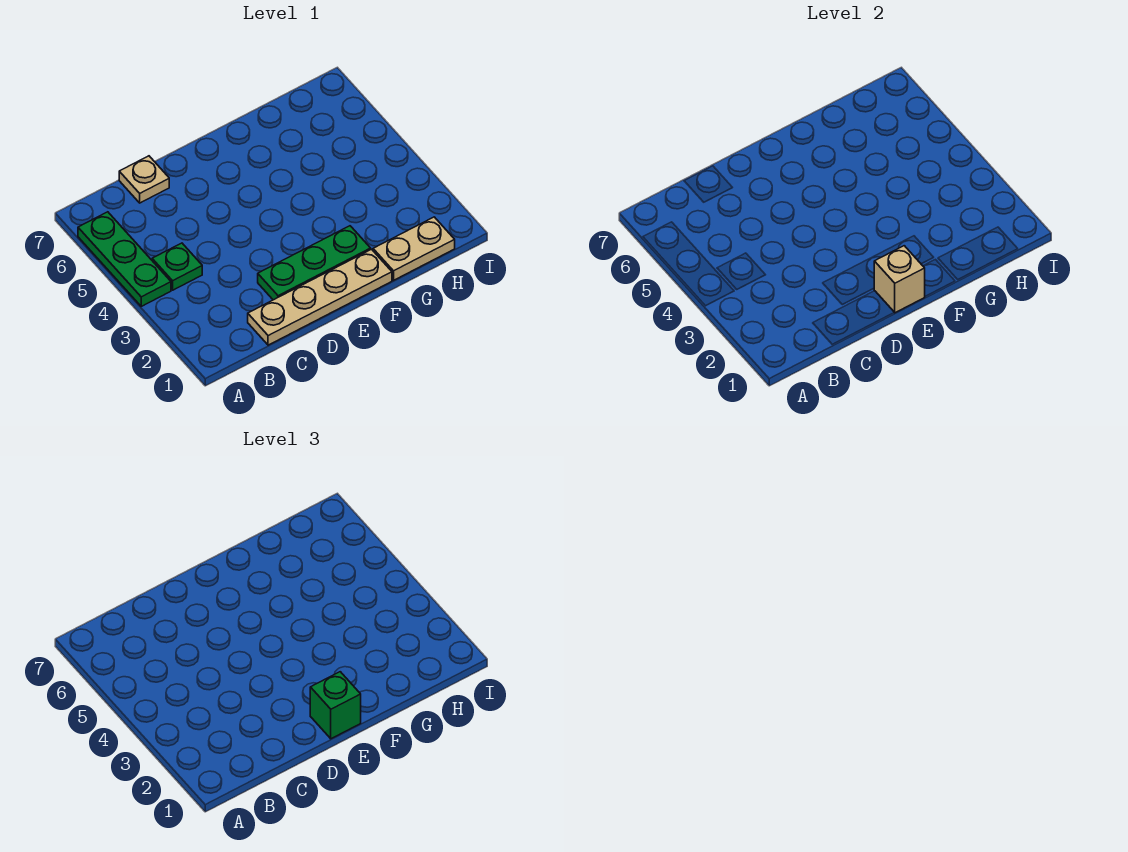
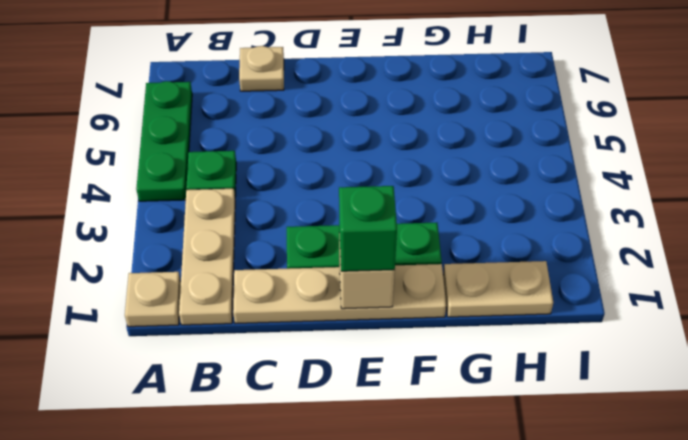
none -> tan 1x1 plate [125,272,181,327]
none -> tan 1x3 plate [179,188,235,325]

